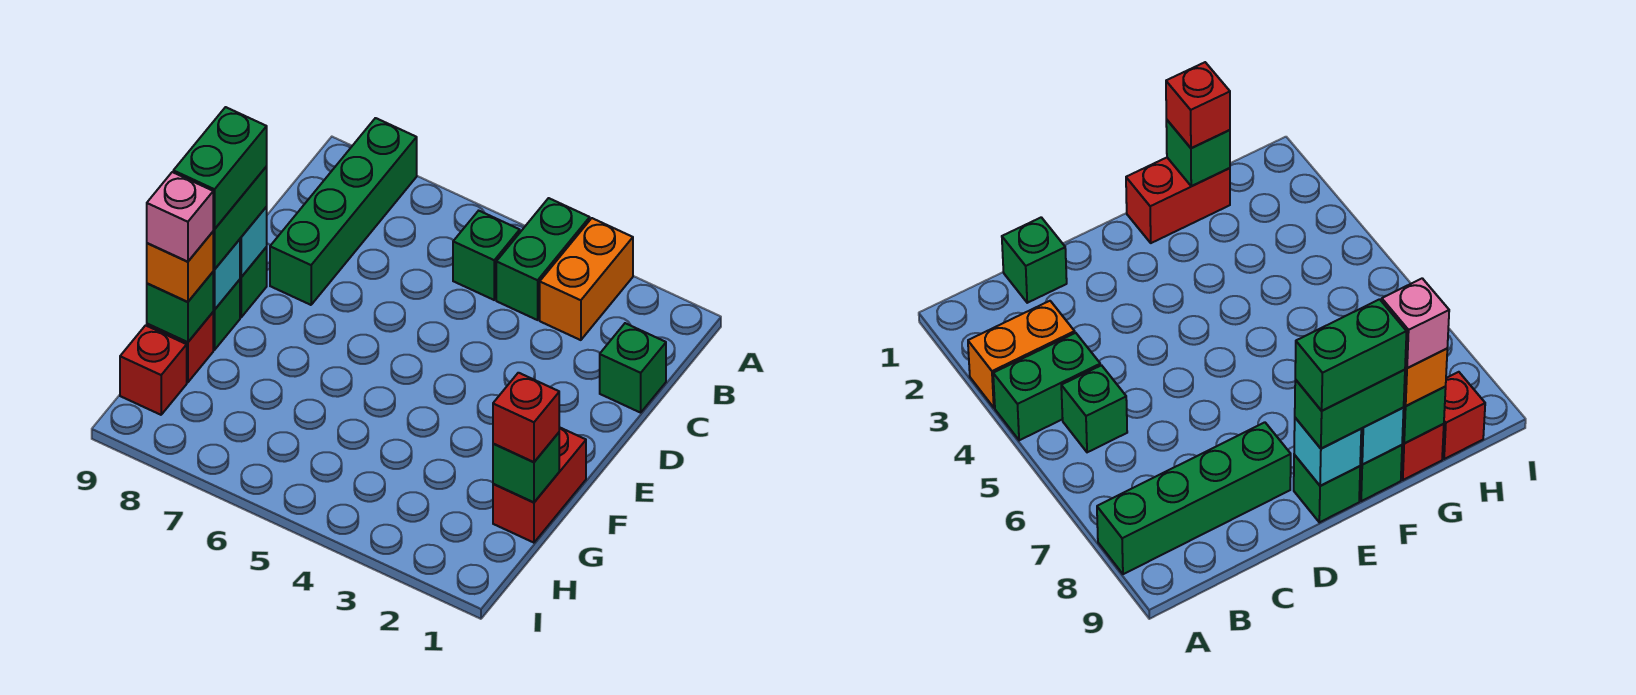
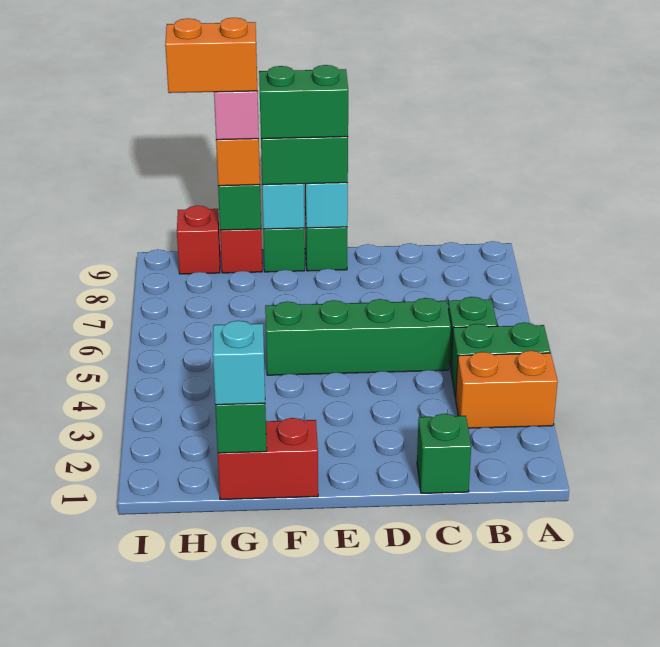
green 1x4 brick [270,118,417,305] -> green 1x4 brick moved to [265,298,451,375]
red 1x1 brick [493,373,559,462] -> cyan 1x1 brick [213,321,265,405]
none -> orange 1x2 brick [165,18,257,93]

